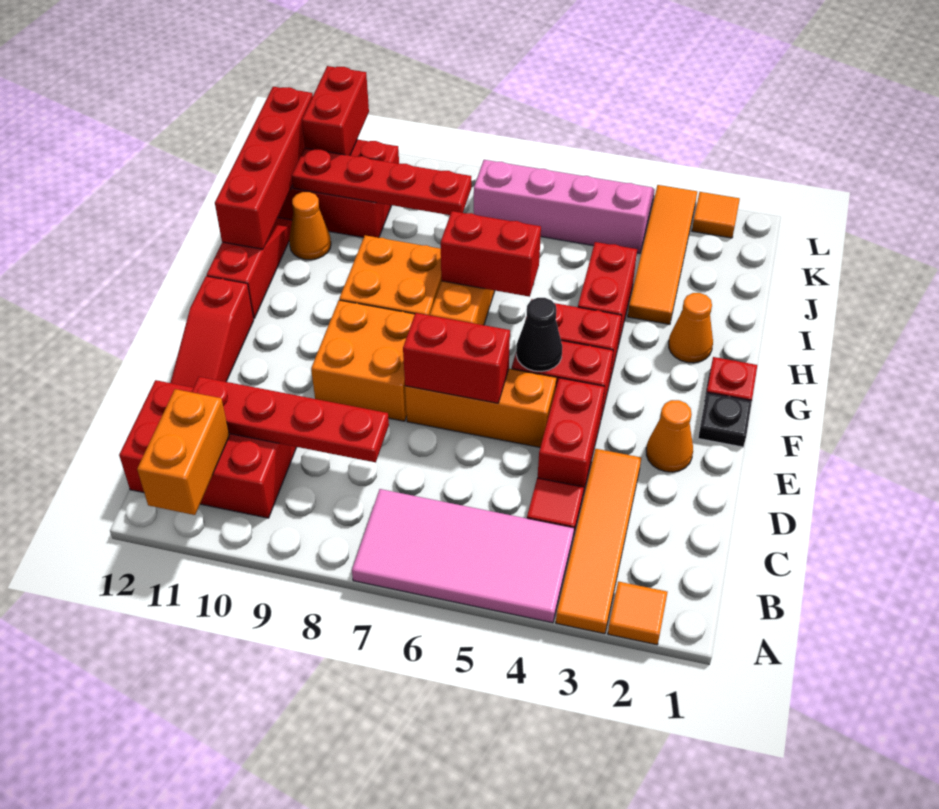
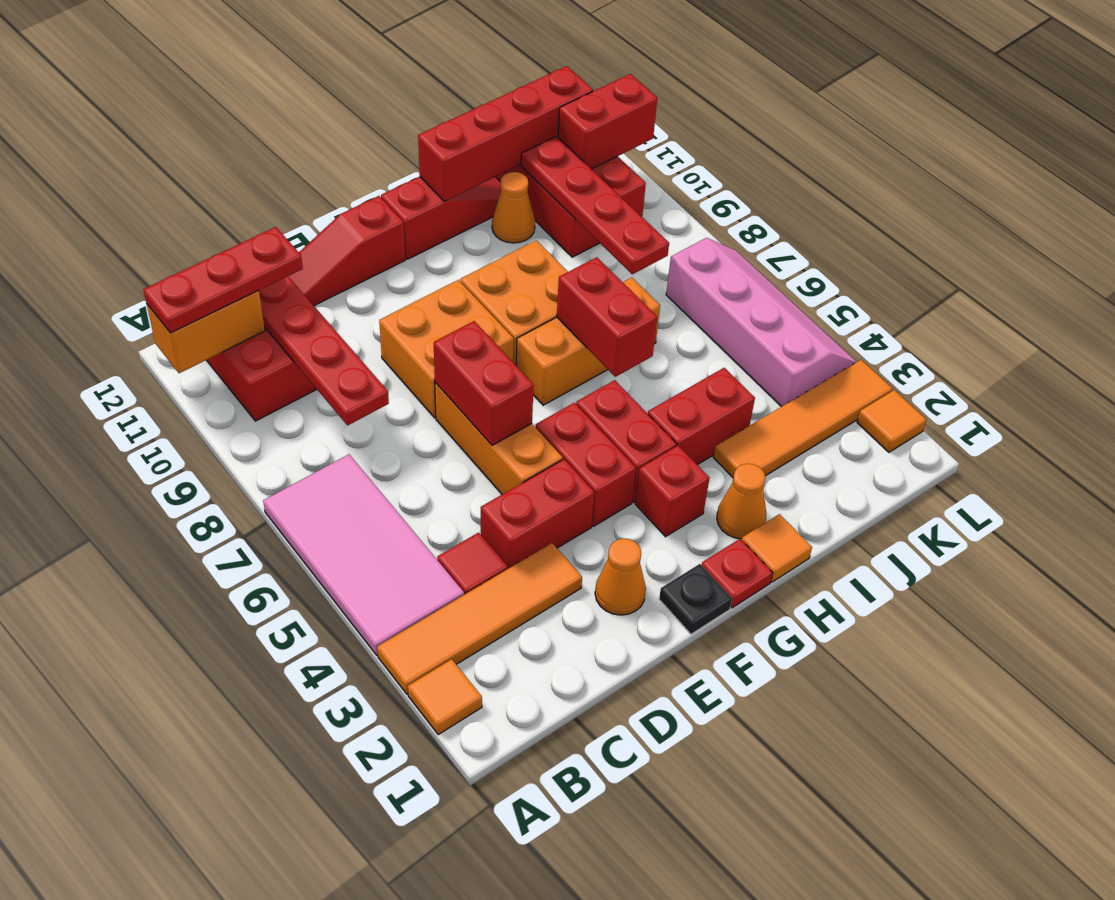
none -> red 1x3 plate [143,227,303,333]
black 1x1 cone [516,298,562,371] -> none
none -> red 1x1 brick [635,446,710,537]
none -> orange 1x1 tile [742,514,812,582]

